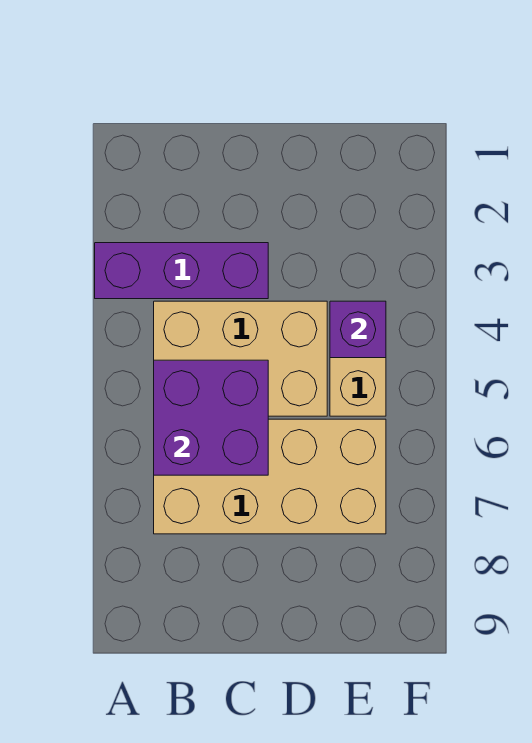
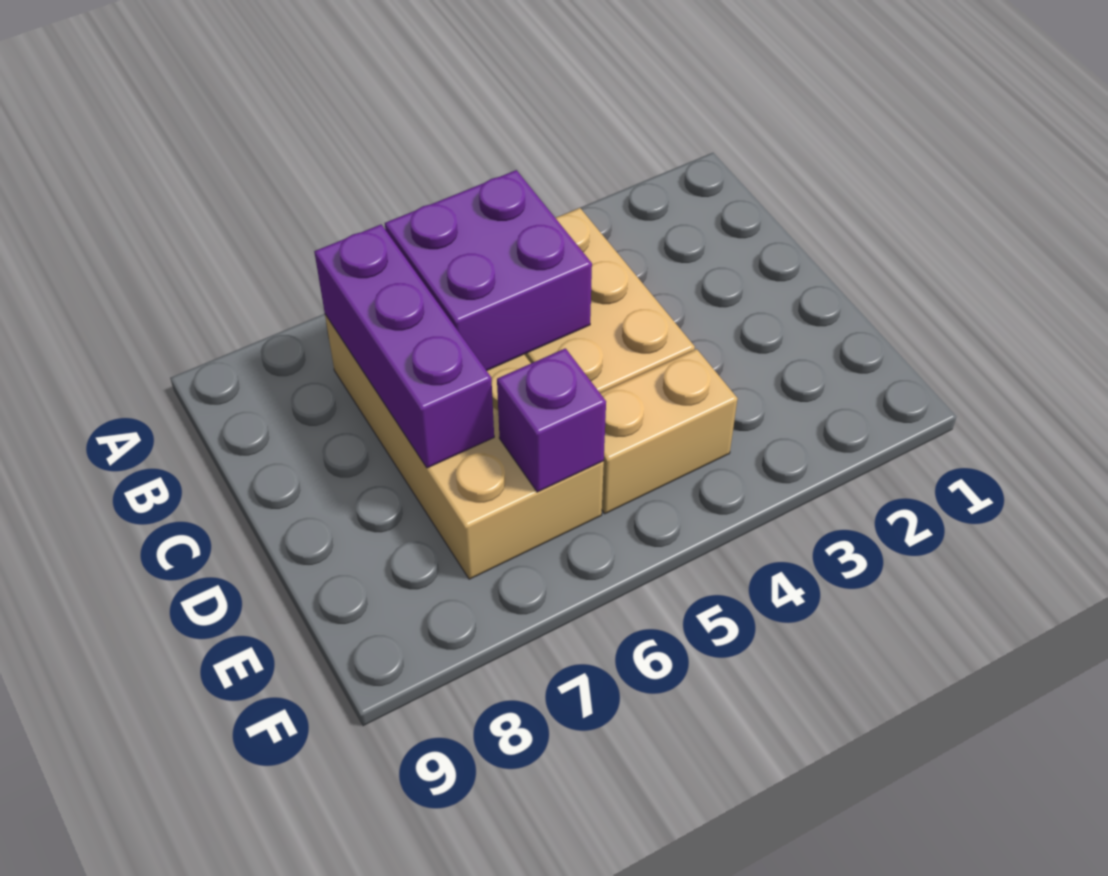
purple 1x3 brick [95,243,268,299] -> purple 1x3 brick moved to [314,225,494,468]
purple 1x1 brick [330,301,386,358] -> purple 1x1 brick moved to [497,348,606,492]

